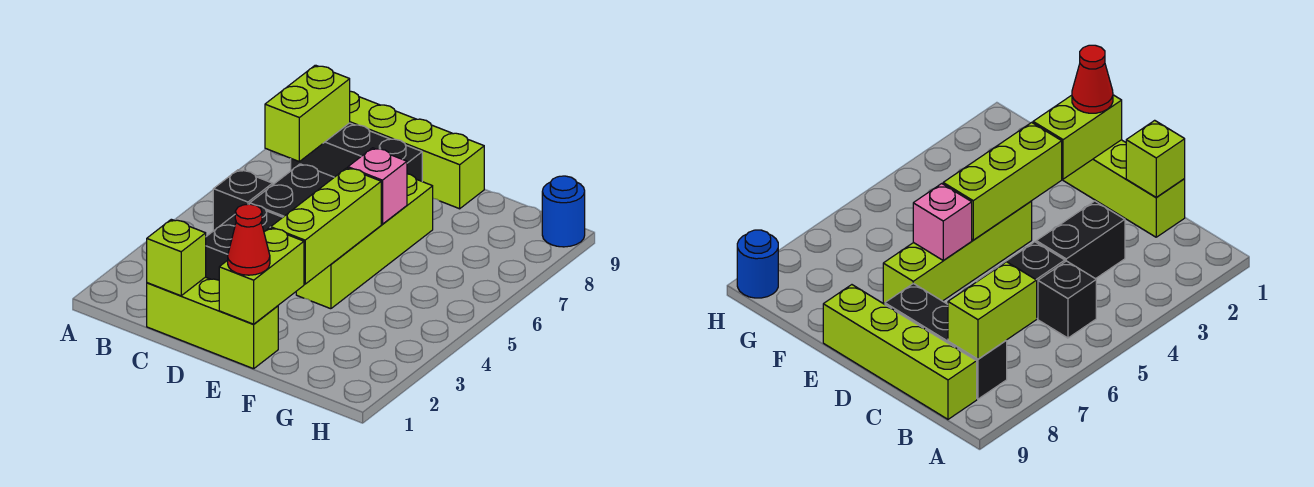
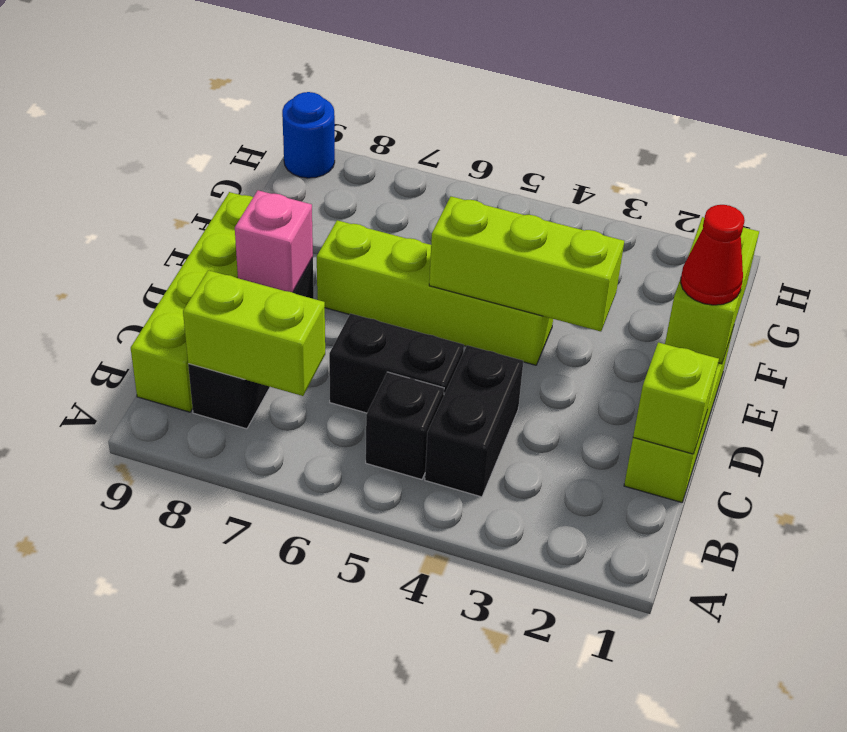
black 1x2 brick [206,205,283,280] -> black 1x2 brick turned to [425,345,523,497]
lime 1x2 brick [219,228,304,324] -> lime 1x2 brick turned to [665,217,759,364]
pink 1x1 brick [348,148,407,224] -> pink 1x1 brick moved to [235,190,313,292]

